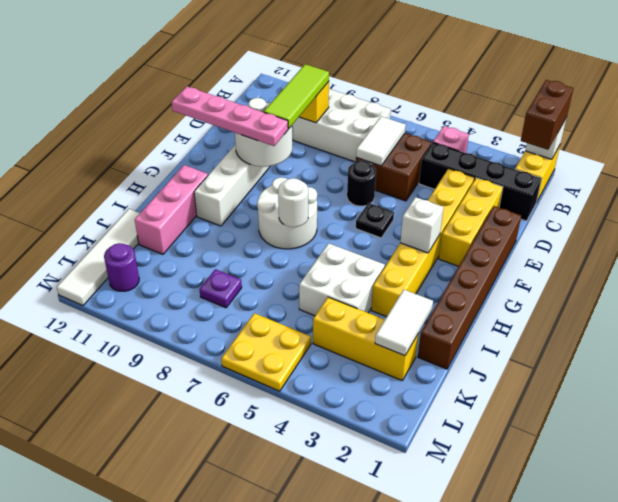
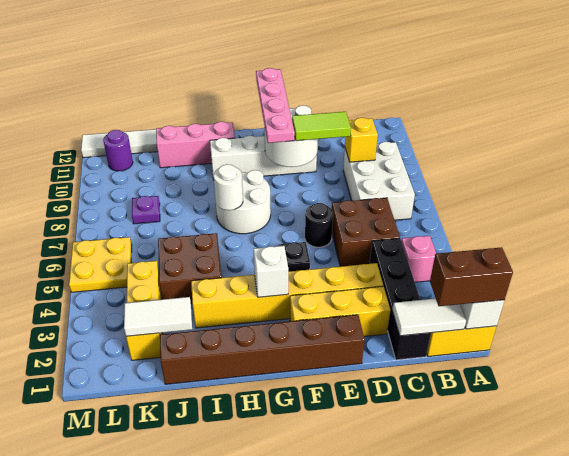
white 1x2 tile [356,116,406,166] -> white 1x2 tile moved to [393,299,466,336]
lime 1x3 tile [264,64,329,129] -> lime 1x2 tile [292,112,351,141]
white 2x2 brick [299,243,385,316] -> brown 2x2 brick [158,233,221,304]

